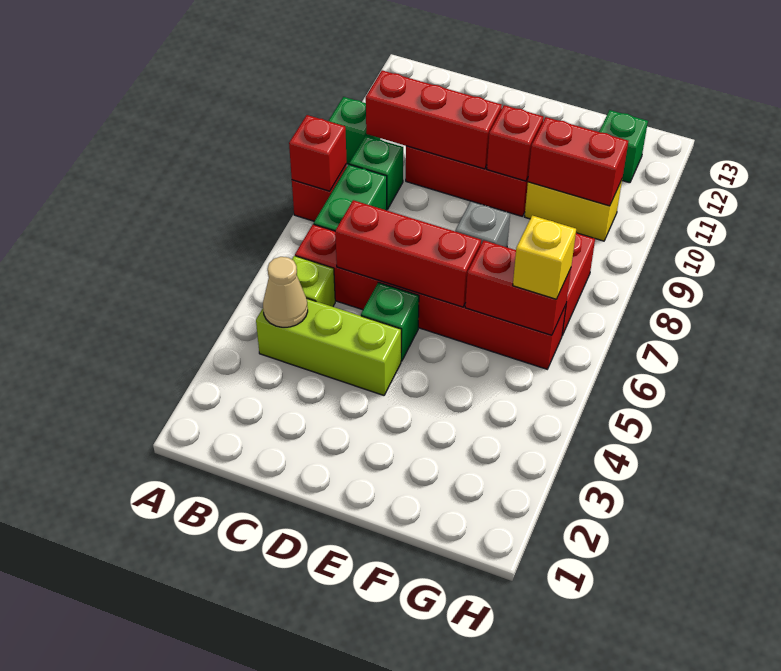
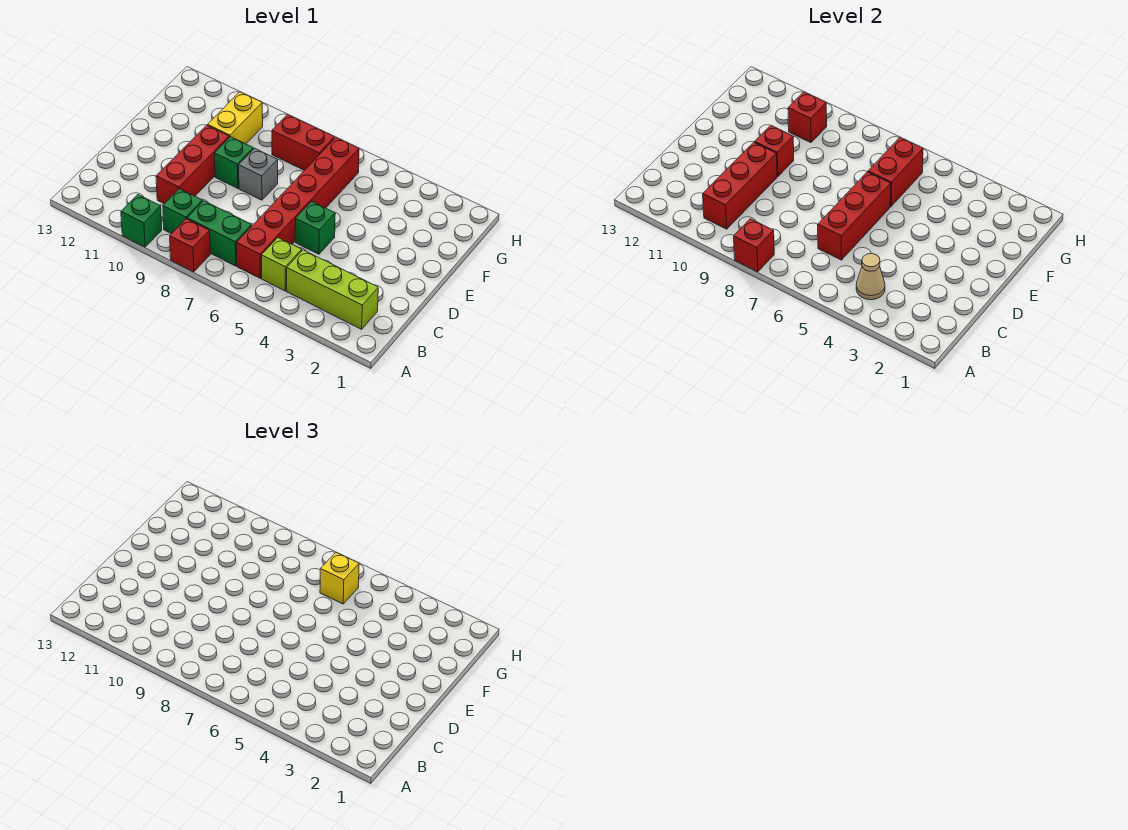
lime 1x3 brick [256,299,401,395] -> lime 1x3 brick turned to [287,250,378,329]
red 1x2 brick [528,117,628,206] -> red 1x1 brick [788,92,827,143]
green 1x1 brick [599,110,648,183] -> green 1x1 brick moved to [214,137,253,188]

